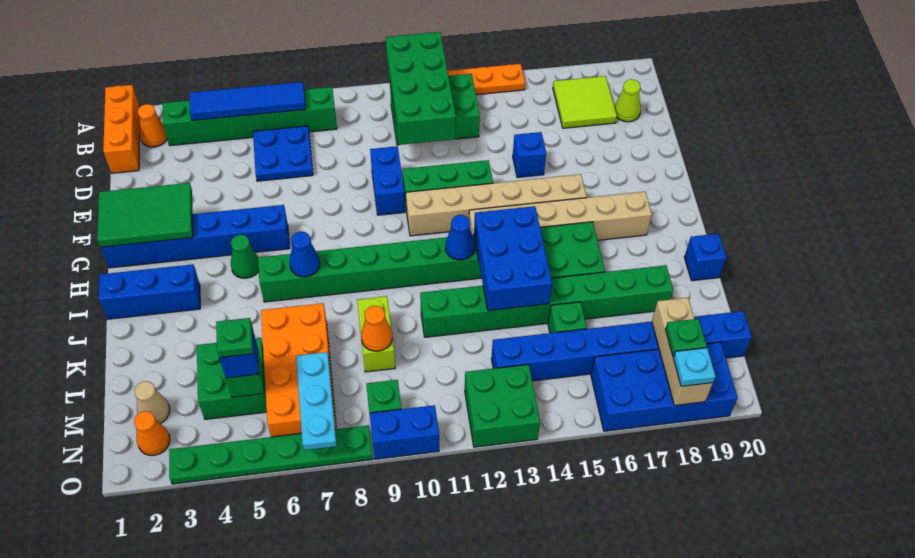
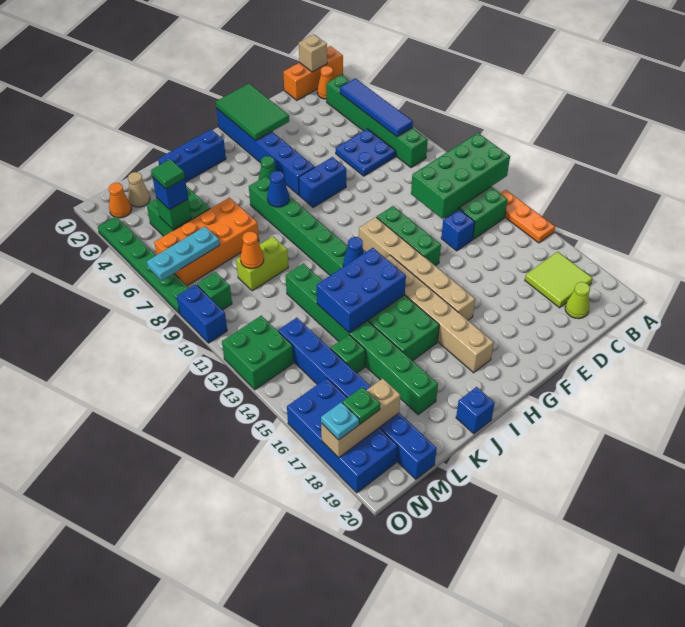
none -> tan 1x1 brick [299,35,327,72]
blue 1x2 brick [370,146,405,215] -> blue 1x2 brick moved to [299,157,346,207]
blue 1x1 brick [513,132,546,178] -> blue 1x1 brick moved to [441,209,475,251]
blue 1x3 brick [99,264,200,319] -> blue 1x3 brick turned to [158,129,226,182]
green 1x1 plate [216,318,253,358] -> green 1x1 tile [151,159,185,189]

